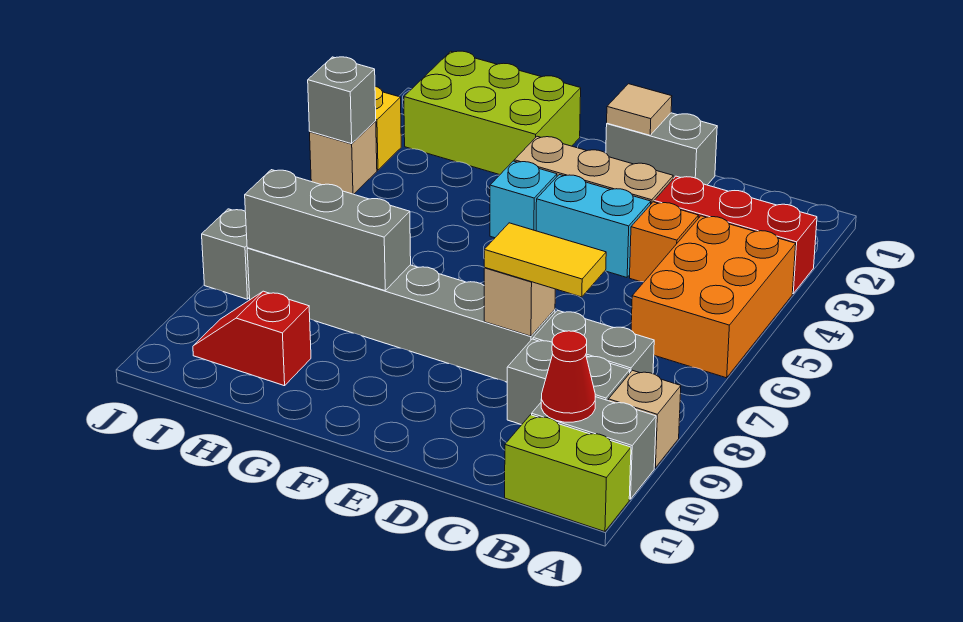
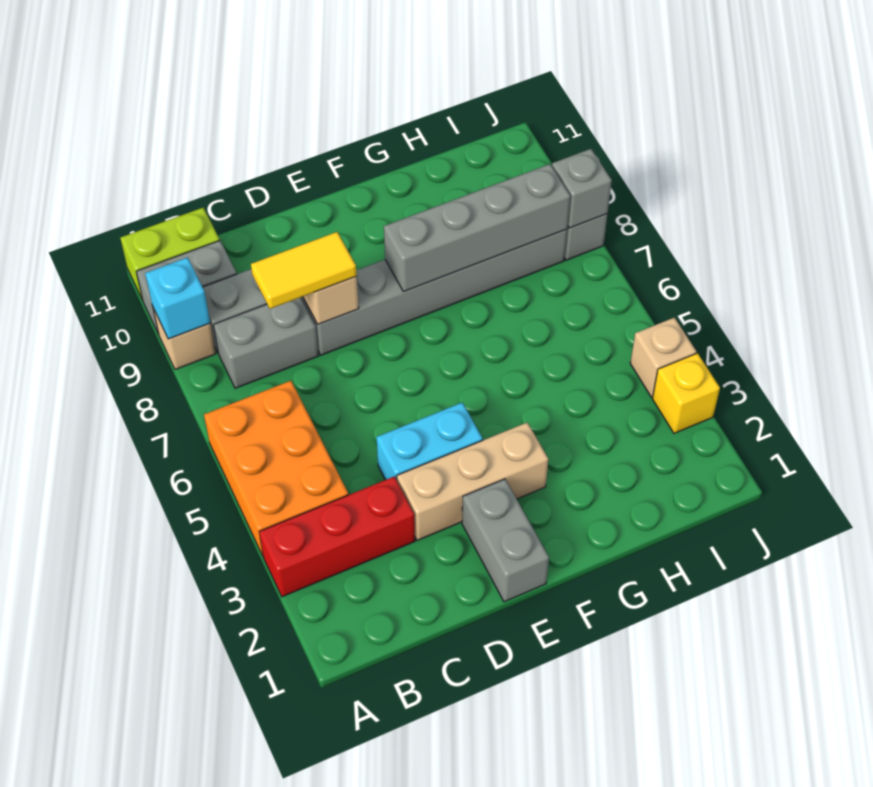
red 1x1 cone [541,331,595,422] -> none
orange 1x1 brick [630,202,699,282] -> none
grey 1x2 brick [606,113,717,185] -> grey 1x2 brick turned to [462,479,549,602]
tan 1x1 tile [607,84,672,135] -> none
cyan 1x1 brick [490,161,557,238] -> cyan 1x1 brick moved to [145,257,210,339]
lime 2x3 brick [404,51,581,175] -> none
grey 1x3 brick [245,170,411,291] -> grey 1x4 brick [384,164,570,292]
red 1x2 slope [193,291,311,386] -> none
grey 1x1 brick [308,57,376,144] -> grey 1x1 brick moved to [552,149,612,228]

